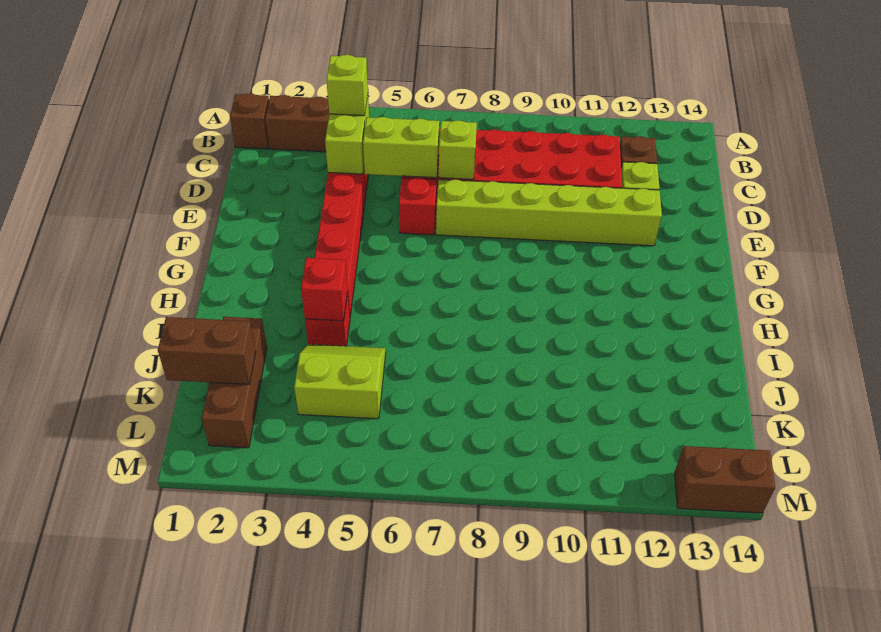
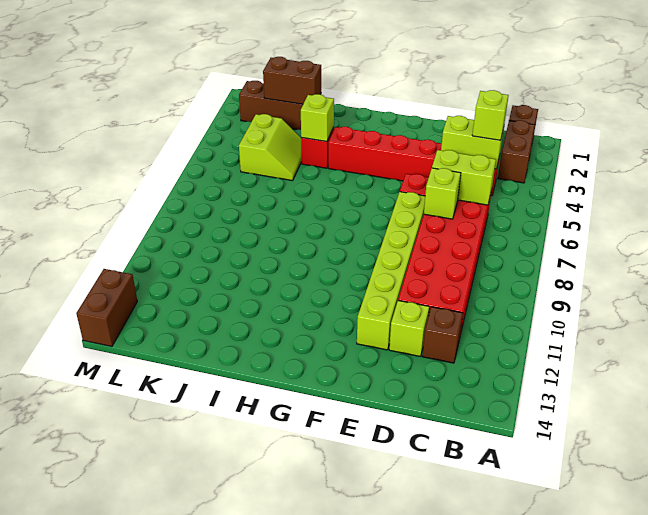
lime 1x2 brick [363,117,439,178] -> lime 1x2 brick turned to [432,150,496,205]
red 1x1 brick [301,258,348,321] -> lime 1x1 brick [301,94,334,142]
brown 1x2 brick [158,317,256,384] -> brown 1x2 brick turned to [263,57,321,104]

